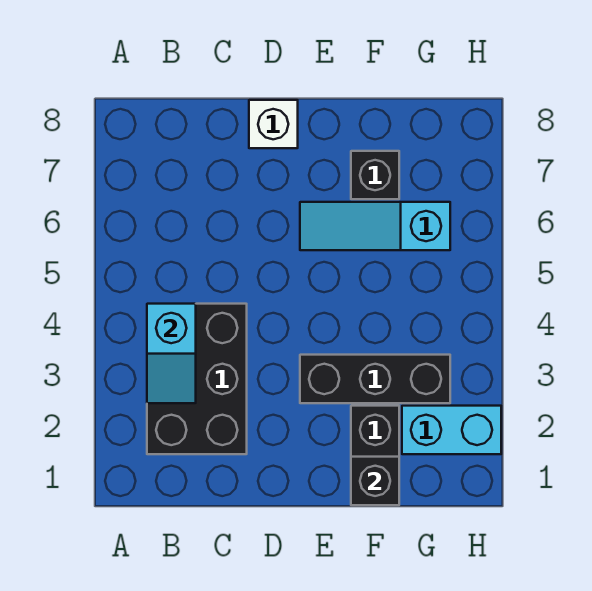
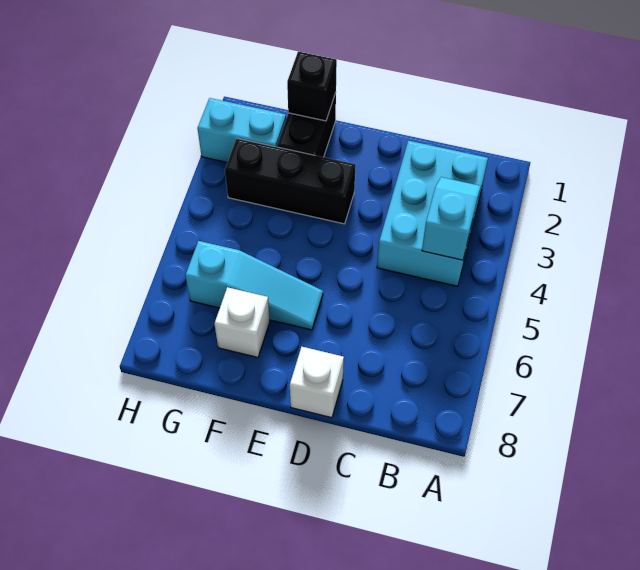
black 2x3 brick [147,304,247,454] -> cyan 2x3 brick [377,141,488,286]
black 1x1 brick [351,151,399,199] -> white 1x1 brick [215,287,270,357]

